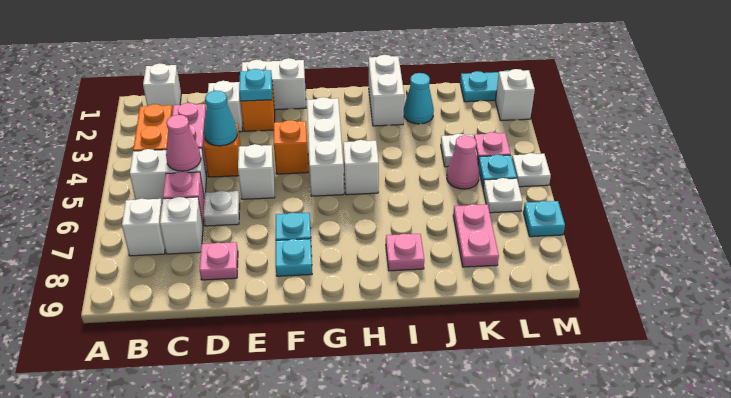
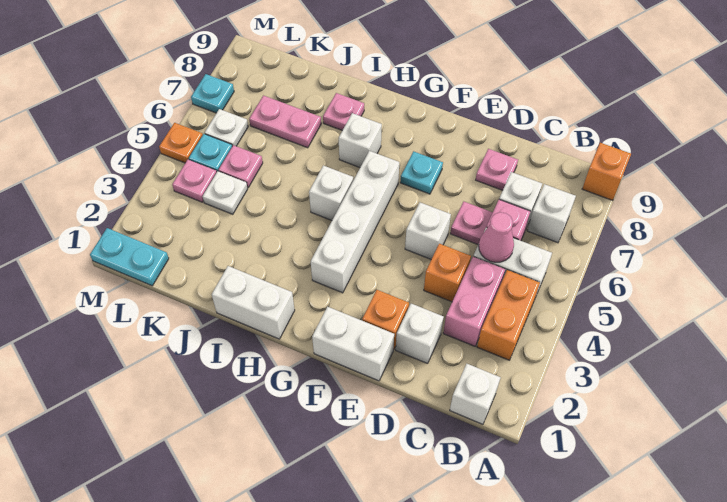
cyan 1x1 cone [204,91,237,146] -> none
white 1x1 plate [203,191,240,226] -> pink 1x1 plate [450,202,493,244]
cyan 1x1 plate [239,69,272,101] -> none
orange 1x1 brick [274,120,308,174] -> orange 1x1 brick moved to [582,143,631,201]
cyan 1x1 plate [276,239,312,276] -> none
white 1x3 brick [307,97,344,196] -> white 1x4 brick [311,151,399,293]
white 1x2 brick [369,55,404,126] -> white 1x2 brick turned to [212,266,295,339]
cyan 1x1 cone [404,73,434,124] -> none
pink 1x1 cone [447,135,479,189] -> pink 1x1 plate [219,145,263,188]
pink 1x2 plate [453,204,499,267] -> pink 1x2 plate turned to [249,96,321,148]
white 1x1 brick [495,69,535,121] -> white 1x1 brick moved to [339,113,382,167]
white 1x1 plate [512,153,551,187] -> orange 1x1 plate [159,123,203,163]

